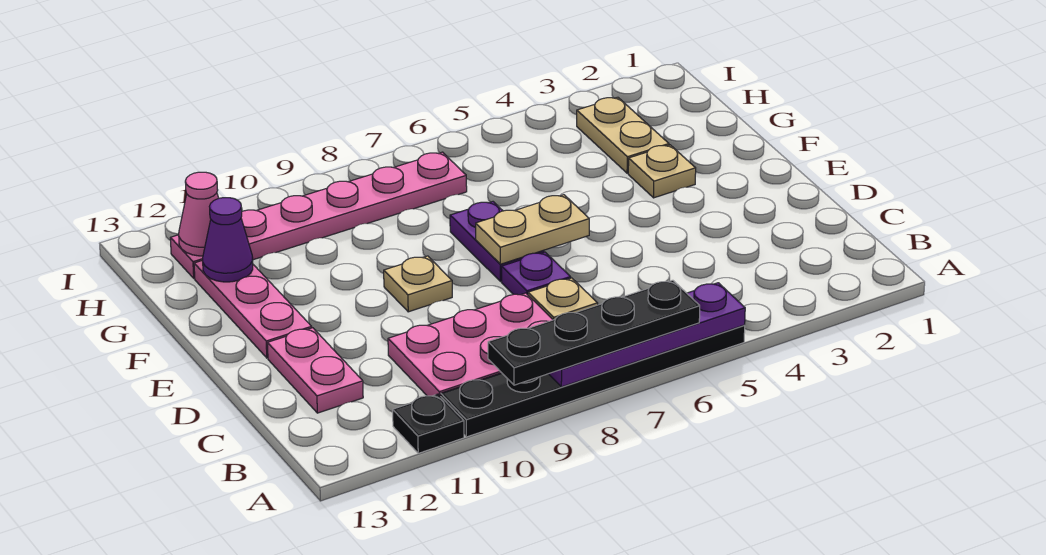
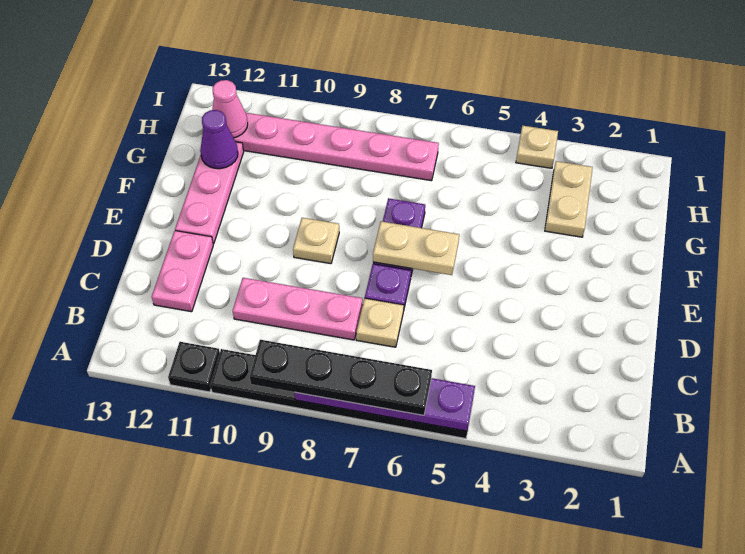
pink 2x3 plate [388,293,553,396] -> pink 1x3 plate [233,278,363,340]
tan 1x1 plate [628,145,696,198] -> tan 1x1 plate moved to [516,125,558,168]

